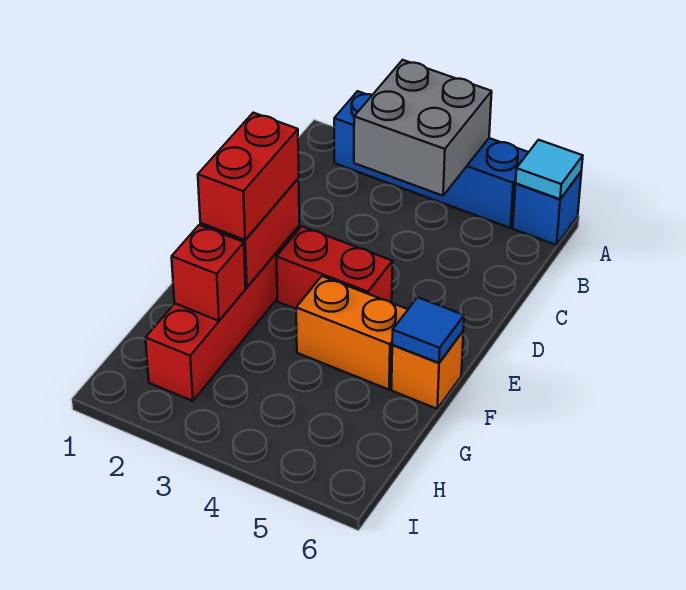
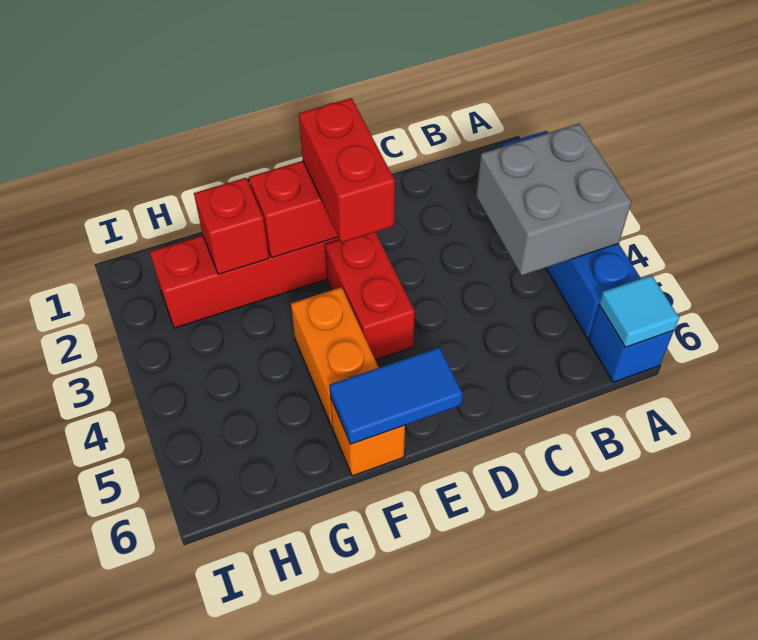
red 1x2 brick [198,113,299,240] -> red 1x2 brick turned to [299,98,395,242]
blue 1x1 tile [392,297,464,363] -> blue 1x2 tile [329,347,463,444]

